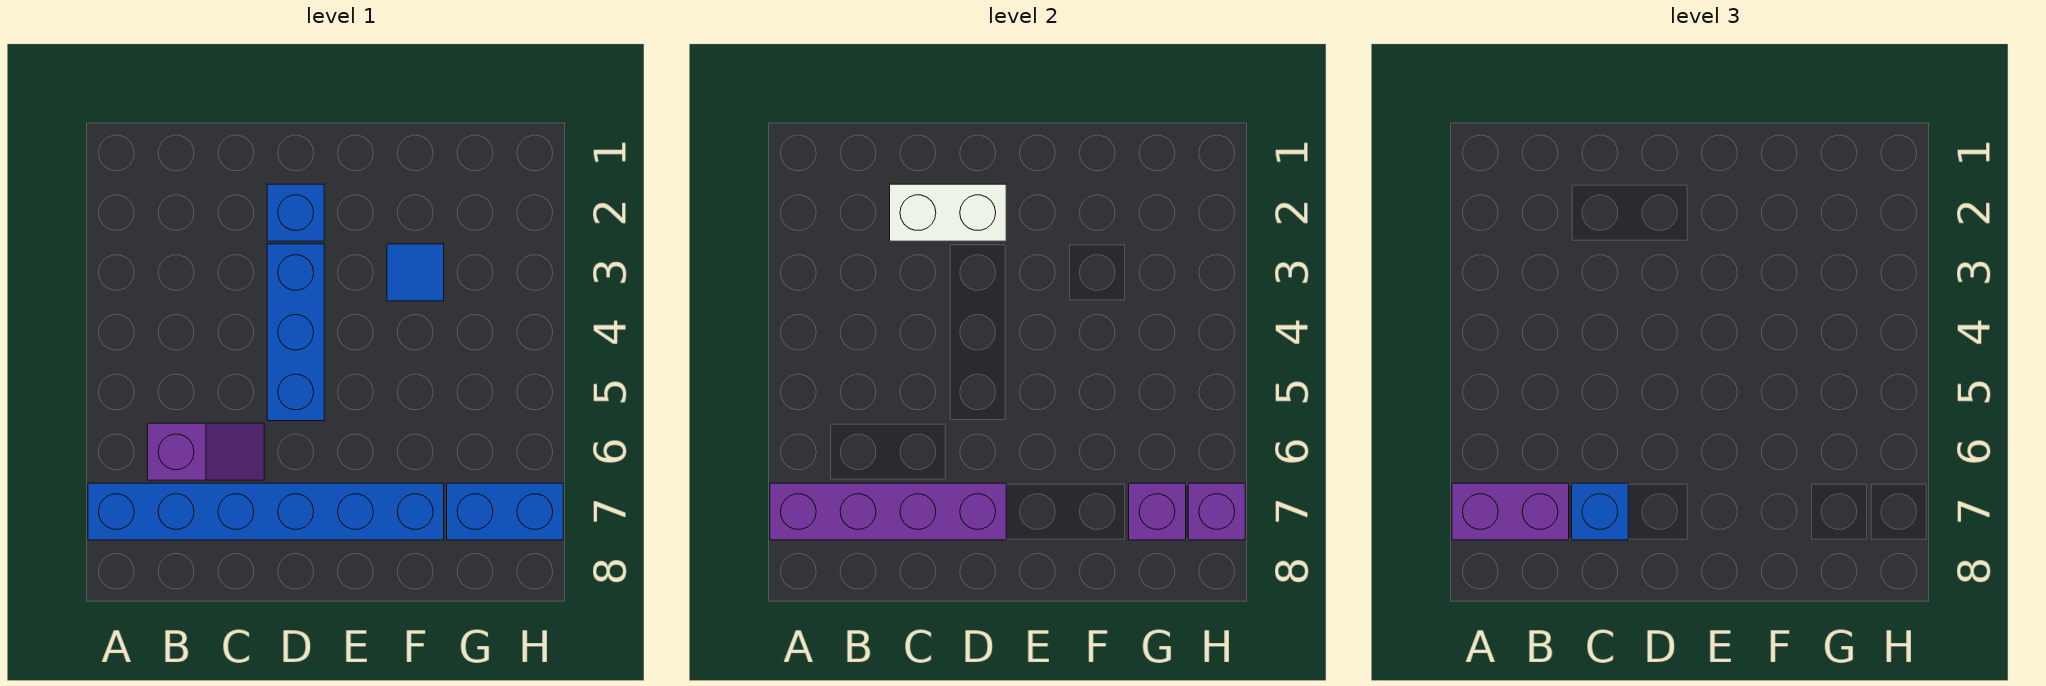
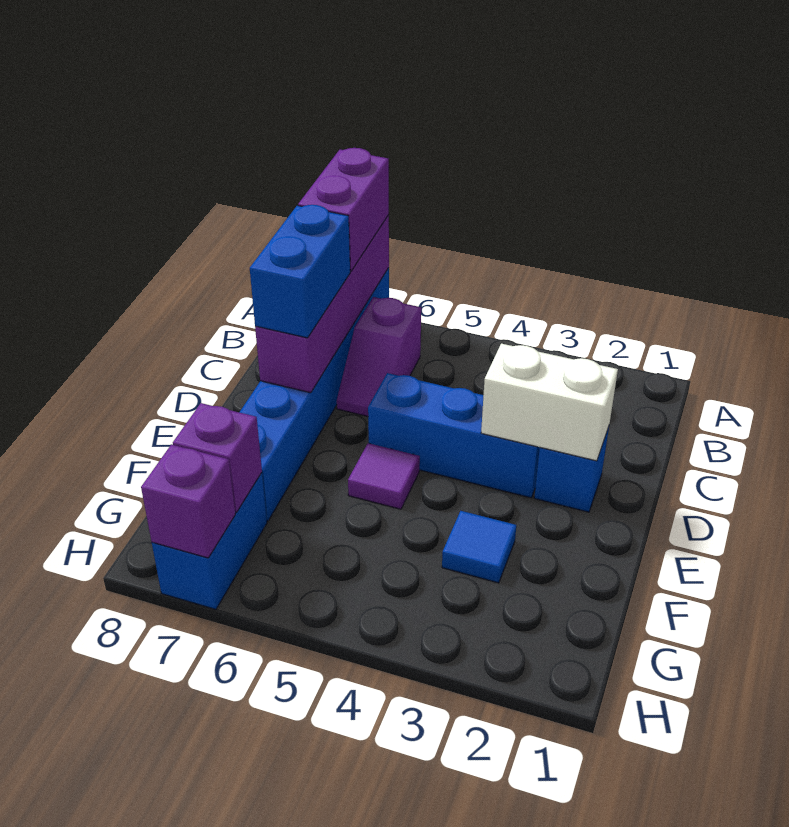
white 1x2 brick [890,184,1006,241] -> white 1x2 brick turned to [481,344,618,461]
blue 1x1 brick [1572,483,1628,540] -> blue 1x2 brick [250,205,350,338]
none -> purple 1x1 tile [348,443,420,509]

